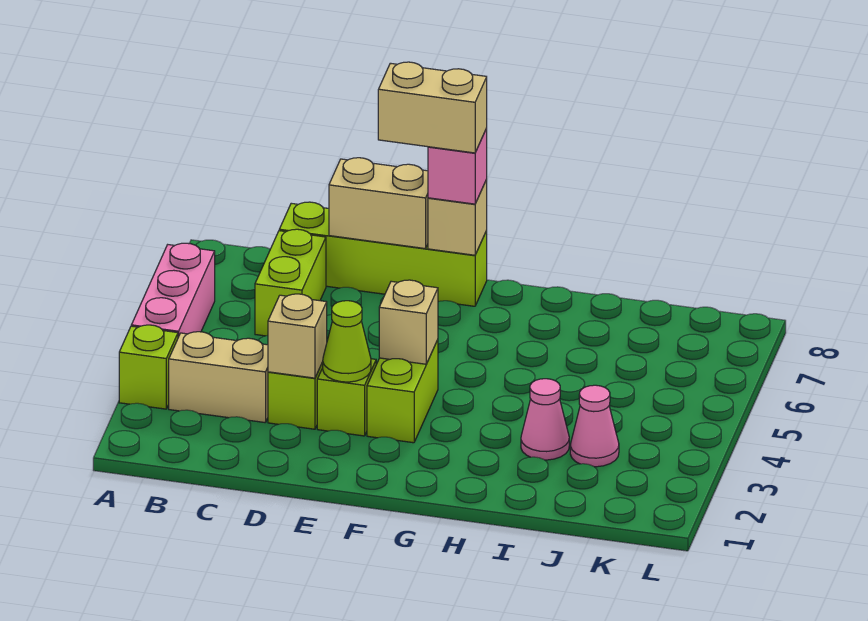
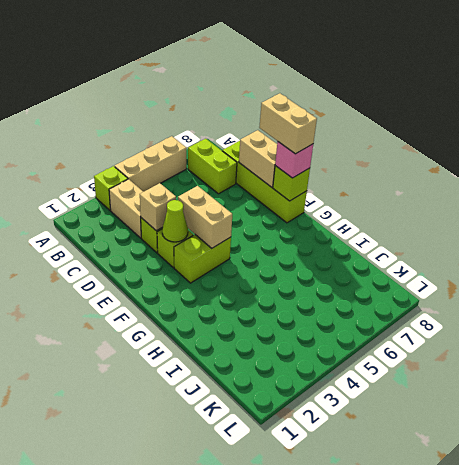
pink 1x3 brick [131,243,215,337] -> tan 1x3 brick [114,136,186,192]
lime 1x2 brick [255,229,326,336] -> lime 1x2 brick turned to [188,138,237,194]
tan 1x1 brick [379,280,438,364] -> tan 1x2 brick [178,186,232,248]
tan 1x1 brick [428,180,487,255] -> lime 1x1 brick [273,166,310,201]
pink 1x1 cone [521,379,569,460] -> none
pink 1x1 cone [570,385,619,467] -> none

